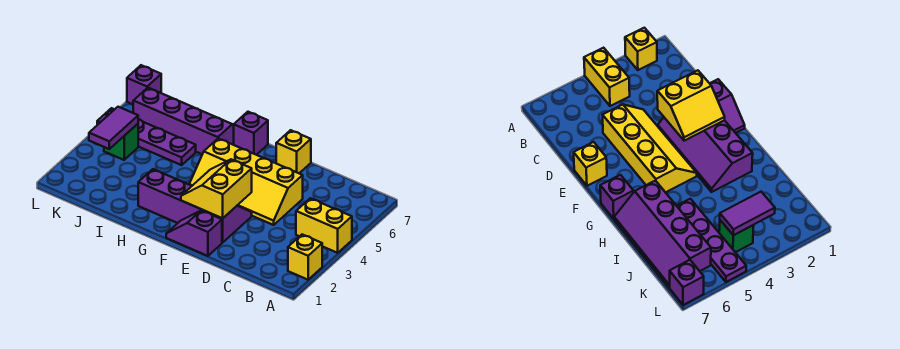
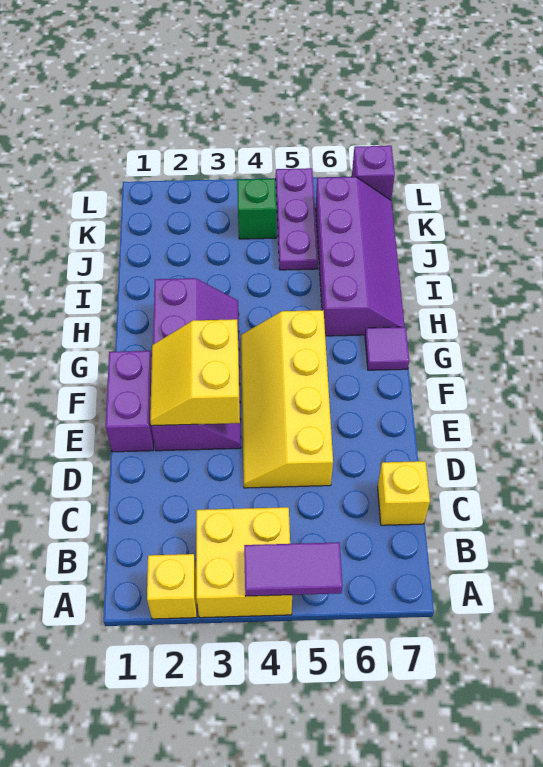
yellow 1x2 brick [296,198,352,253] -> yellow 2x2 brick [196,507,292,618]
purple 1x2 slope [166,210,222,256] -> purple 1x2 brick [106,351,154,452]
yellow 2x2 slope [181,159,252,218] -> yellow 2x2 slope turned to [150,319,240,426]
yellow 1x1 brick [276,130,311,173] -> yellow 1x1 brick moved to [378,461,430,525]
purple 1x1 brick [234,112,268,155] -> purple 1x1 tile [365,327,409,370]
purple 1x4 plate [97,108,196,165] -> purple 1x3 plate [276,168,318,270]
purple 1x2 tile [89,107,138,149] -> purple 1x2 tile moved to [244,542,343,596]

